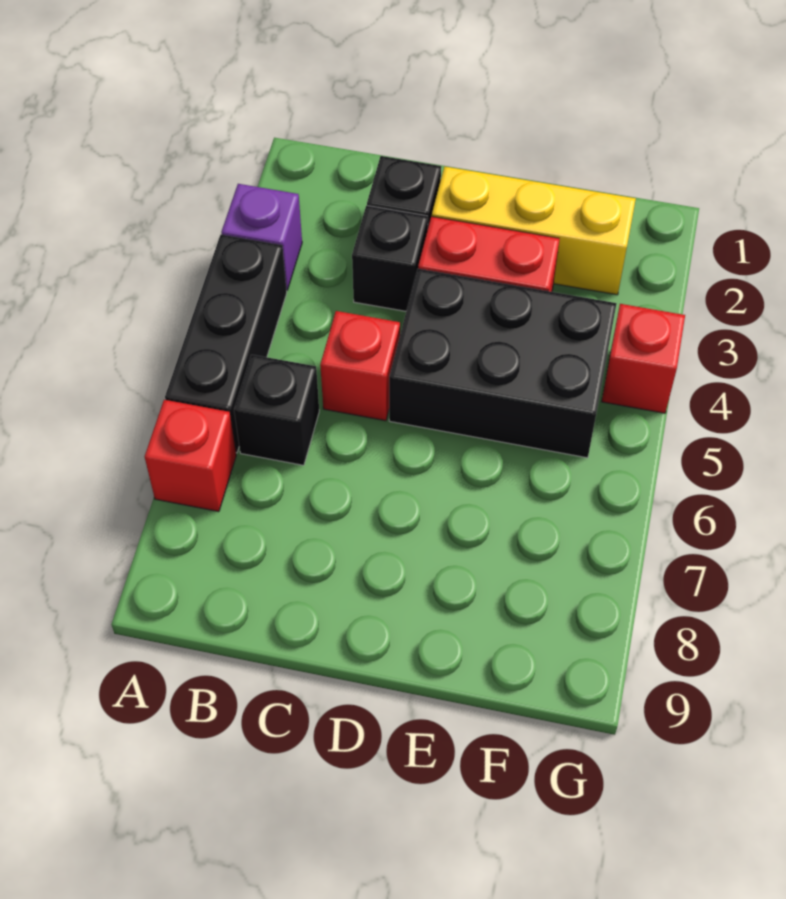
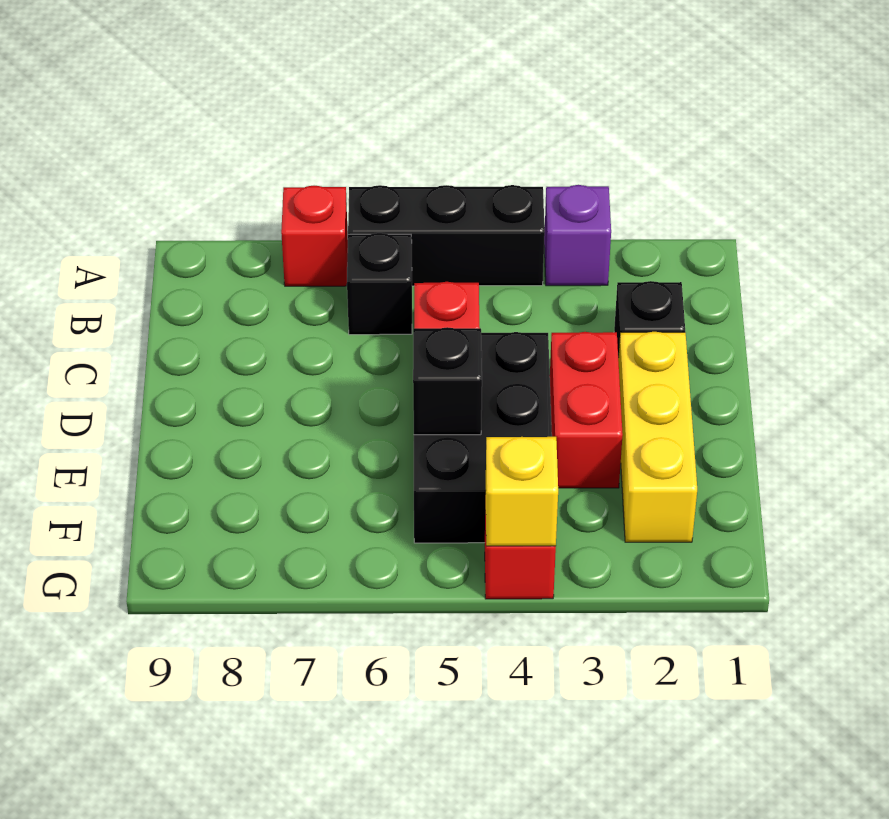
black 1x1 brick [352,205,428,311] -> black 1x1 brick moved to [413,327,482,435]
none -> yellow 1x1 brick [485,437,558,546]

